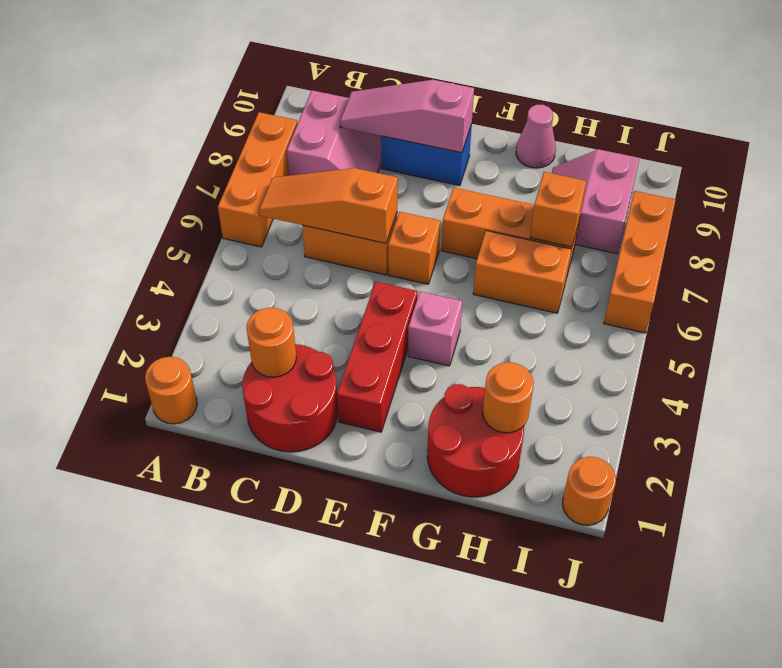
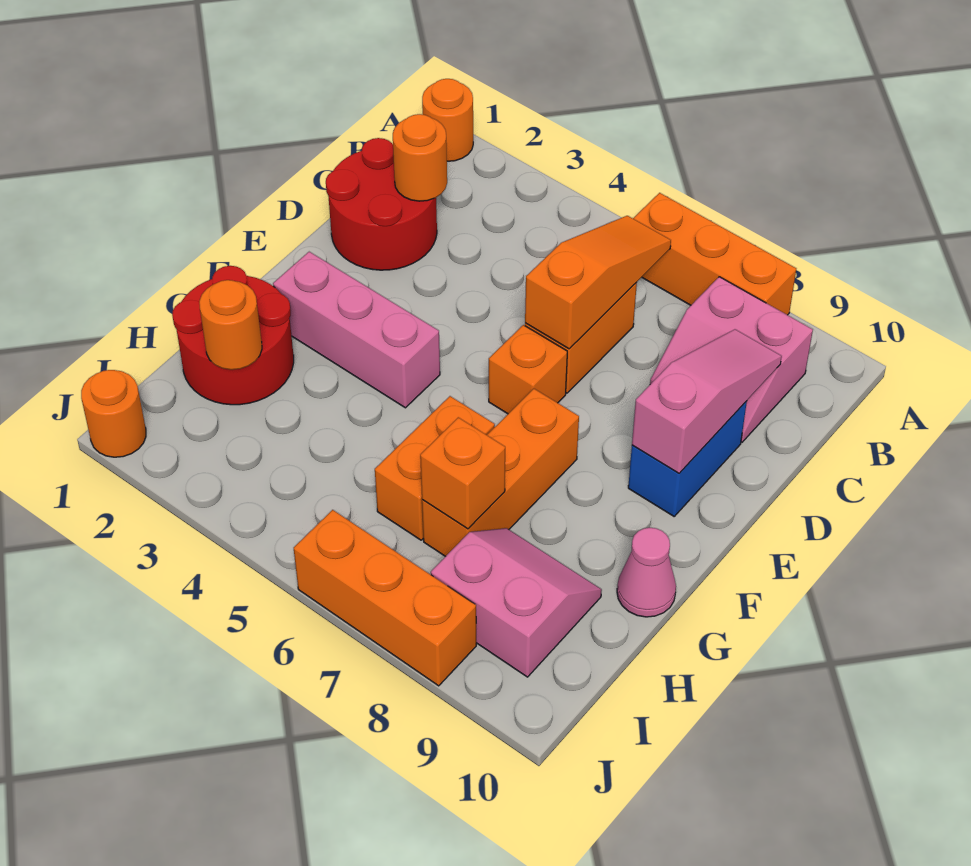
red 1x3 brick [337,282,418,432] -> none
pink 1x1 brick [408,292,462,366] -> pink 1x3 brick [273,252,440,408]

